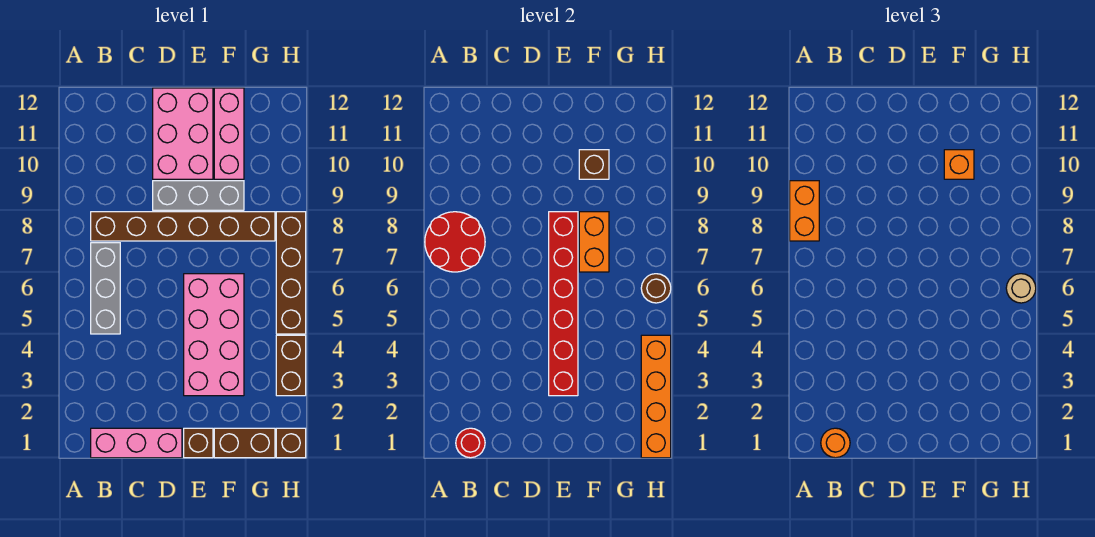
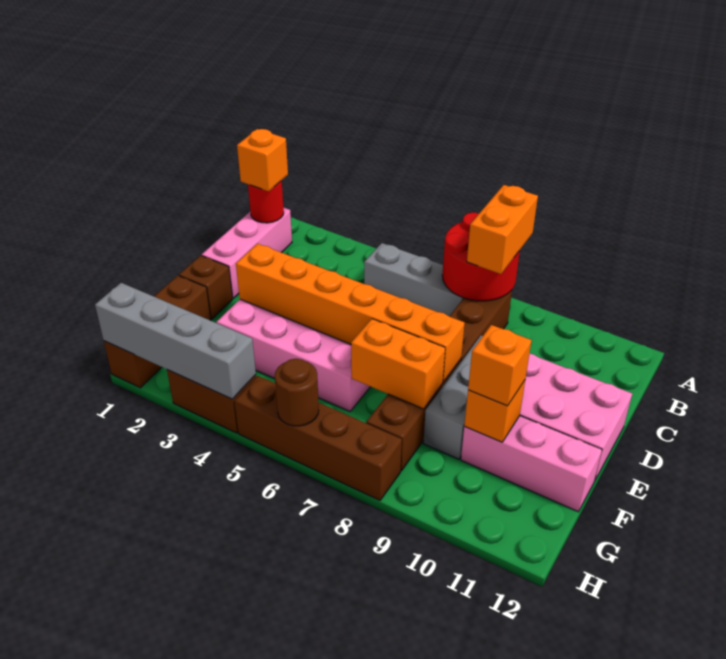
orange 1x2 brick [790,181,819,241] -> orange 1x2 brick turned to [467,185,538,274]
orange 1x1 round brick [821,428,850,458] -> orange 1x1 brick [237,129,288,191]
red 1x6 brick [549,212,578,396] -> orange 1x6 brick [236,244,465,382]
brown 1x1 brick [579,150,609,179] -> orange 1x1 brick [464,381,525,442]
orange 1x4 brick [641,335,671,458] -> grey 1x4 brick [95,283,256,399]
tan 1x1 round brick [1006,274,1036,303] -> none

